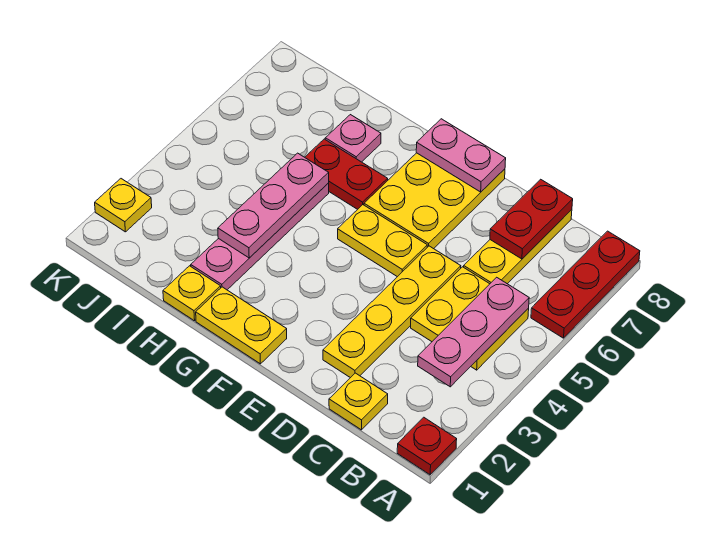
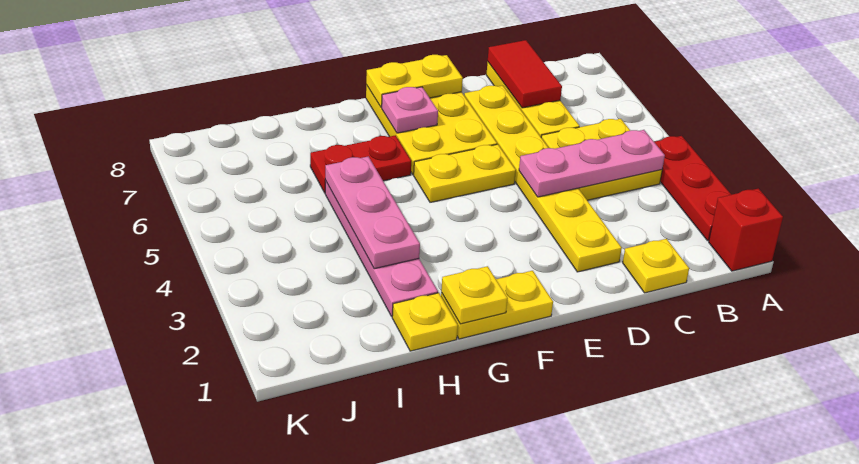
red 1x1 plate [397,417,457,475] -> red 1x1 brick [709,188,783,271]
red 1x3 plate [531,231,640,338] -> red 1x3 plate moved to [655,136,731,241]
pink 1x3 plate [418,277,529,387] -> pink 1x3 plate turned to [519,130,665,197]
red 1x2 plate [490,179,573,259] -> red 1x2 tile [488,40,562,108]
yellow 1x4 plate [323,246,461,378] -> yellow 1x6 plate [464,86,622,272]
pink 1x2 plate [416,119,506,192] -> yellow 1x2 plate [366,55,463,107]
pink 1x1 plate [325,115,381,162] -> pink 1x1 plate moved to [382,87,438,133]
yellow 1x1 plate [95,179,152,232] -> yellow 1x1 plate moved to [441,266,508,324]

